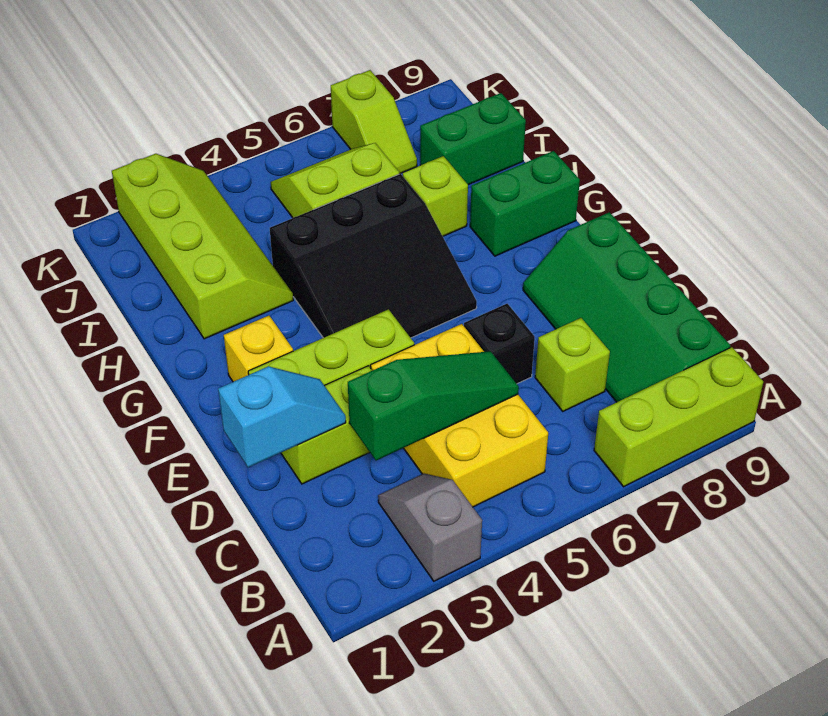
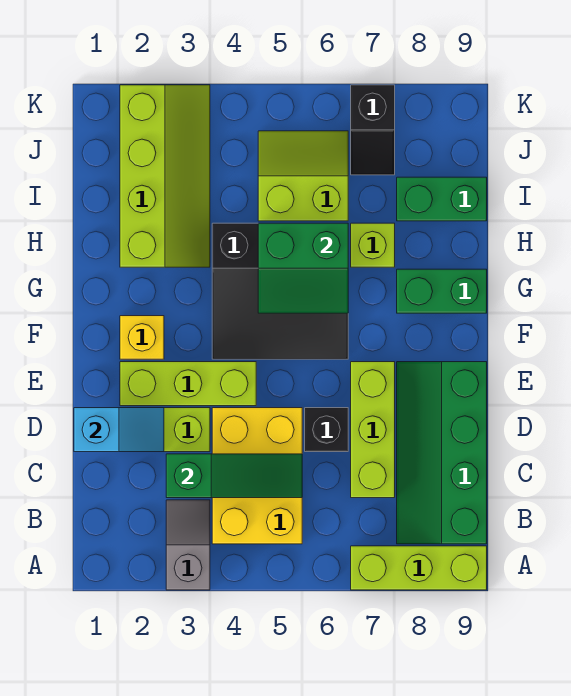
lime 1x1 brick [535,318,610,411] -> lime 1x3 brick [351,362,395,498]
none -> green 2x2 slope [258,223,348,313]
lime 1x2 slope [331,70,417,174] -> black 1x2 slope [351,85,395,175]

